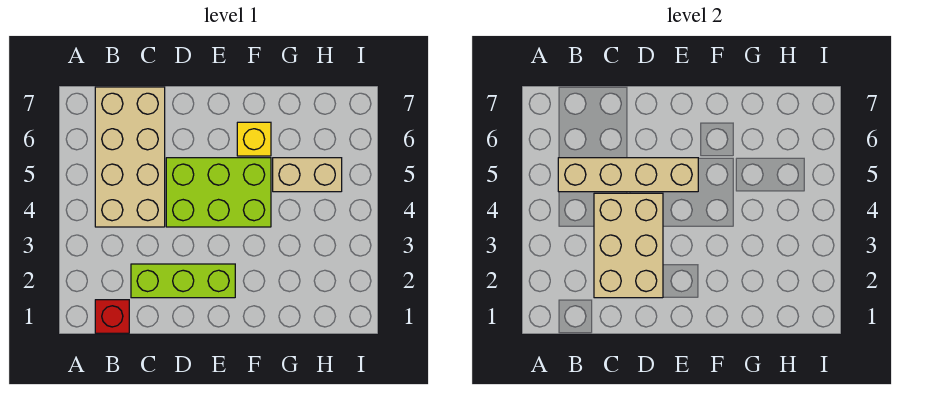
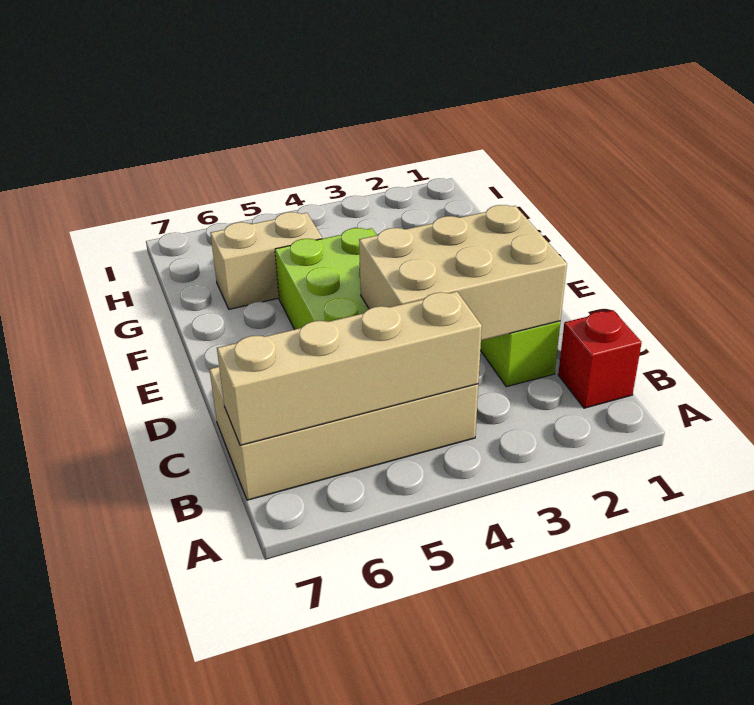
tan 1x4 brick [558,158,698,192] -> tan 1x4 brick turned to [217,292,482,445]
yellow 1x1 brick [237,122,271,156] -> none
tan 1x2 brick [273,158,342,192] -> tan 1x2 brick turned to [210,212,322,309]

